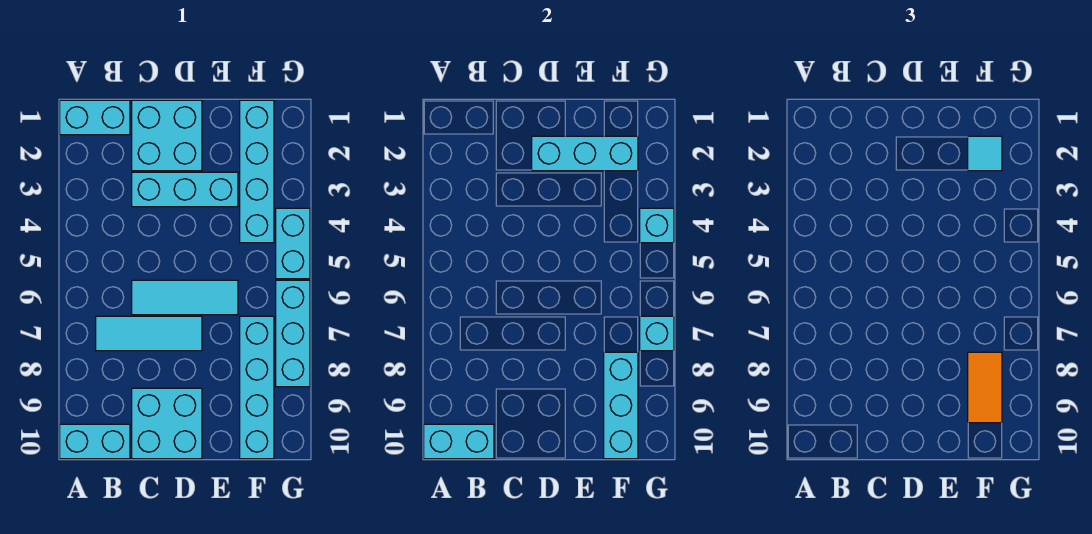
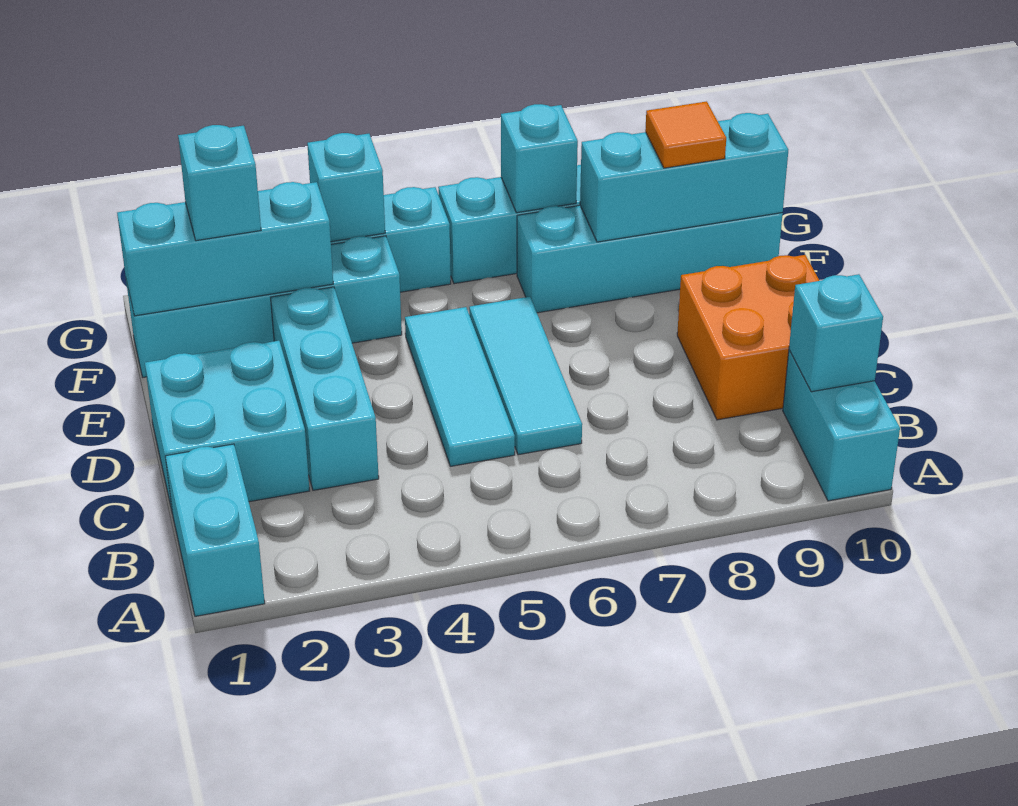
cyan 1x2 brick [424,424,494,459] -> cyan 1x1 brick [789,274,883,392]
cyan 1x3 tile [96,316,202,351] -> cyan 1x3 tile moved to [405,307,515,466]
cyan 2x2 brick [132,388,202,459] -> orange 2x2 brick [677,255,819,420]
cyan 1x3 brick [532,136,638,171] -> cyan 1x3 brick turned to [117,182,333,316]
cyan 1x1 tile [968,136,1002,171] -> cyan 1x1 brick [178,125,261,241]
orange 1x2 tile [968,352,1002,423] -> orange 1x1 tile [645,101,726,168]

